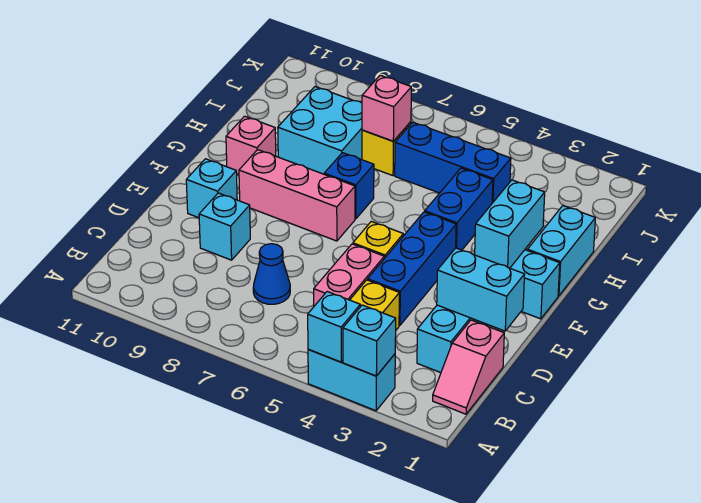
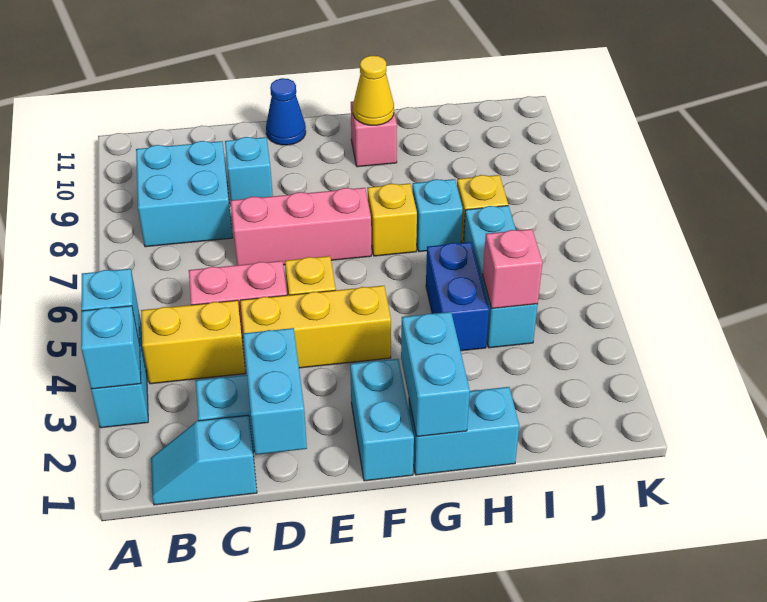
pink 1x2 slope [433,320,504,414] -> cyan 1x2 slope [151,415,257,505]
blue 1x1 cone [253,244,290,304] -> blue 1x1 cone moved to [266,78,306,145]
blue 1x3 brick [368,212,456,326] -> yellow 1x3 brick [240,286,391,368]
cyan 1x1 brick [186,159,237,218] -> cyan 1x1 brick moved to [412,179,463,252]
cyan 1x2 brick [475,180,545,268] -> cyan 1x2 brick turned to [401,312,470,437]
pink 1x3 brick [239,150,355,241] -> pink 1x3 brick turned to [231,188,371,265]
blue 1x2 brick [425,168,493,250] -> blue 1x2 brick turned to [426,242,489,351]
blue 1x1 brick [324,153,374,219] -> yellow 1x1 brick [368,183,417,256]
none -> yellow 1x1 cone [353,56,394,125]
cyan 2x2 brick [278,87,362,174] -> cyan 2x2 brick moved to [136,141,232,247]
blue 1x3 brick [395,122,511,203] -> cyan 1x3 brick [464,206,538,348]
pink 1x1 brick [362,75,411,141] -> pink 1x1 brick moved to [483,229,542,309]

